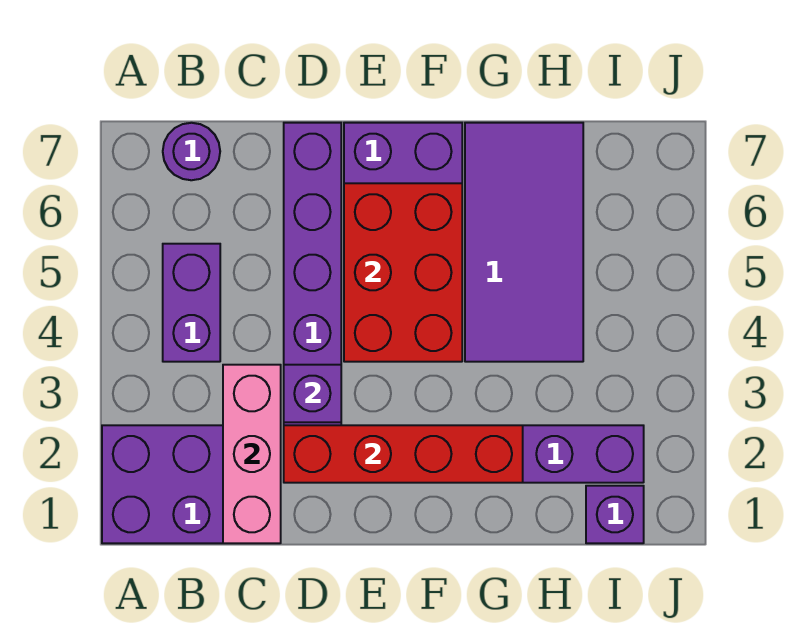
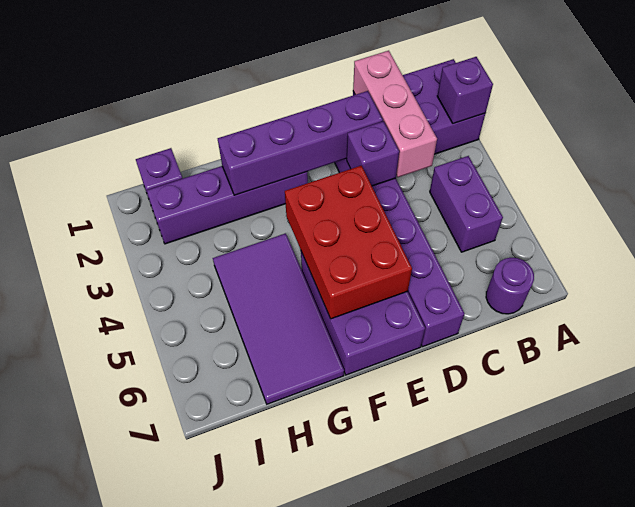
none -> purple 1x1 brick [437,57,493,124]
red 1x4 brick [284,425,523,483] -> purple 1x4 brick [218,91,383,195]

